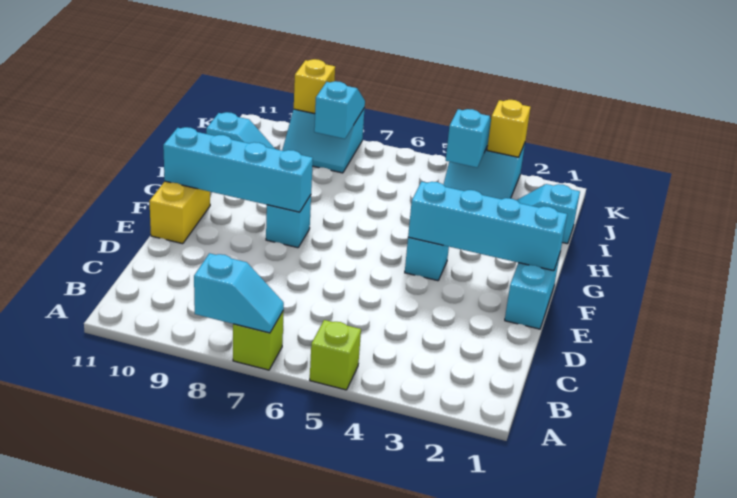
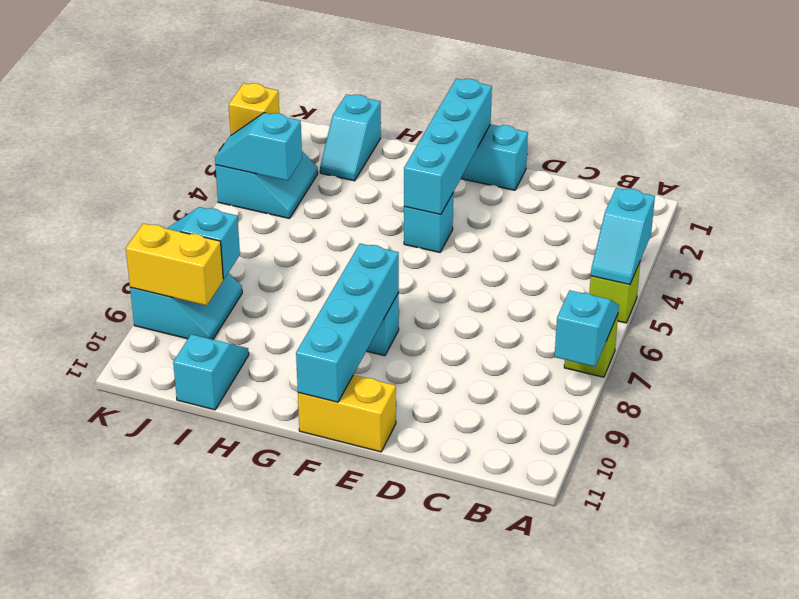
none -> cyan 1x2 slope [591,188,655,284]
yellow 1x1 brick [294,59,335,114] -> yellow 1x2 brick [126,223,223,306]

